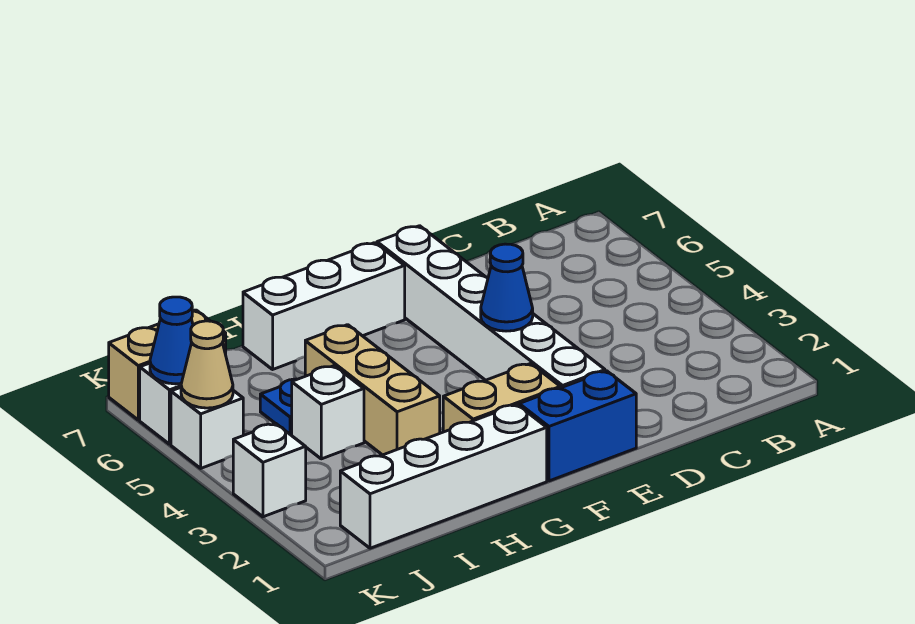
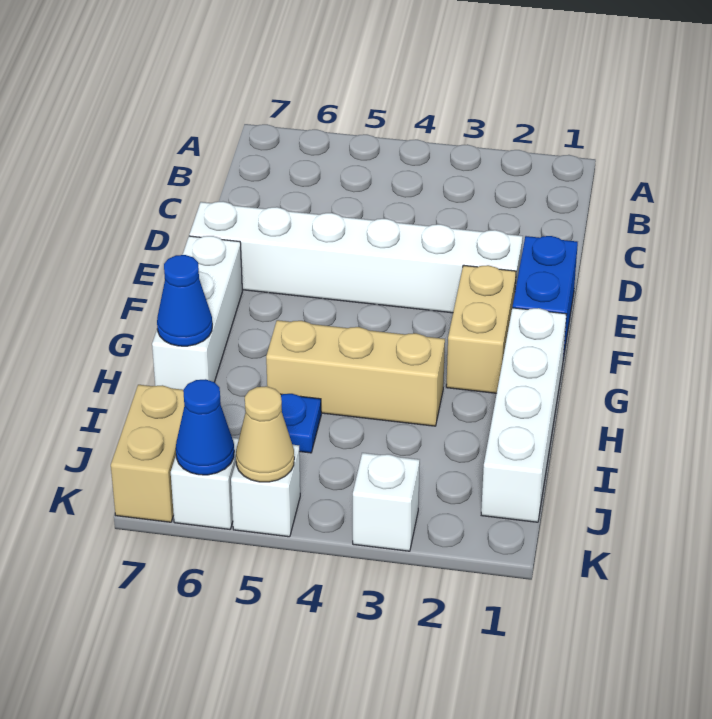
blue 1x1 cone [481,244,533,331] -> blue 1x1 cone moved to [157,255,212,346]
white 1x1 brick [292,366,364,459] -> none

